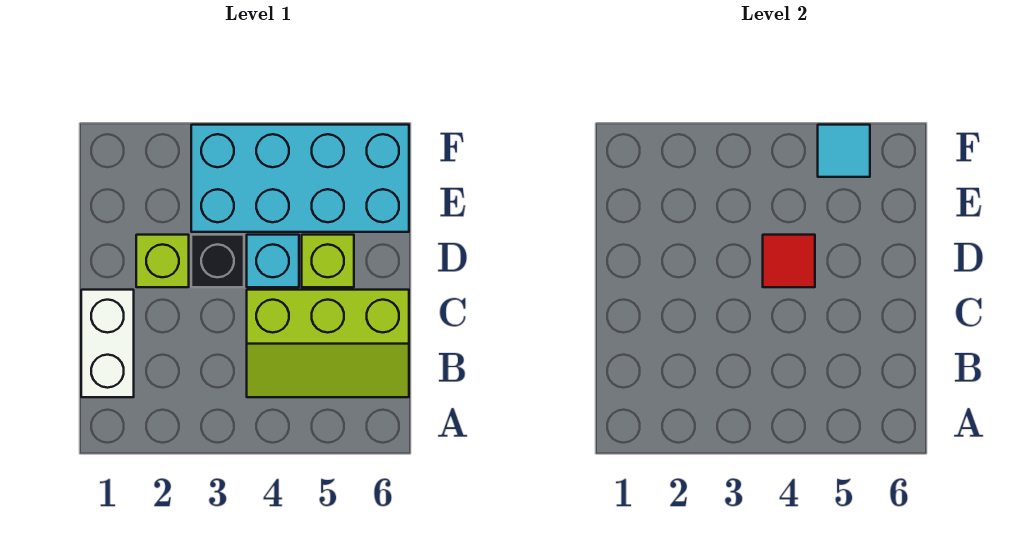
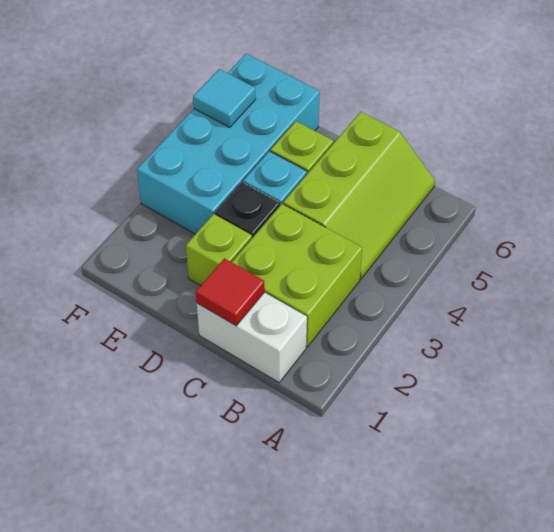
none -> lime 2x2 brick [232,204,362,347]
red 1x1 tile [763,235,815,287] -> red 1x1 tile moved to [196,258,265,326]

